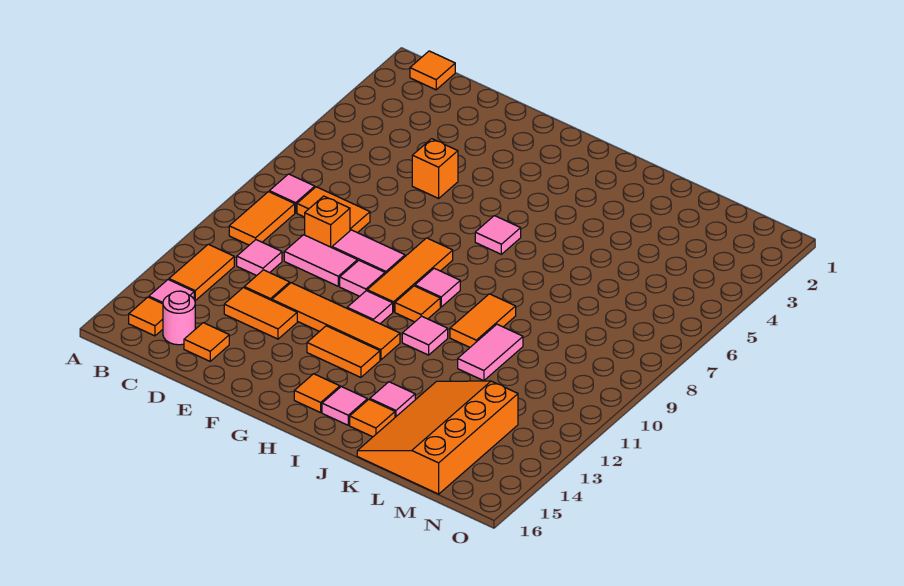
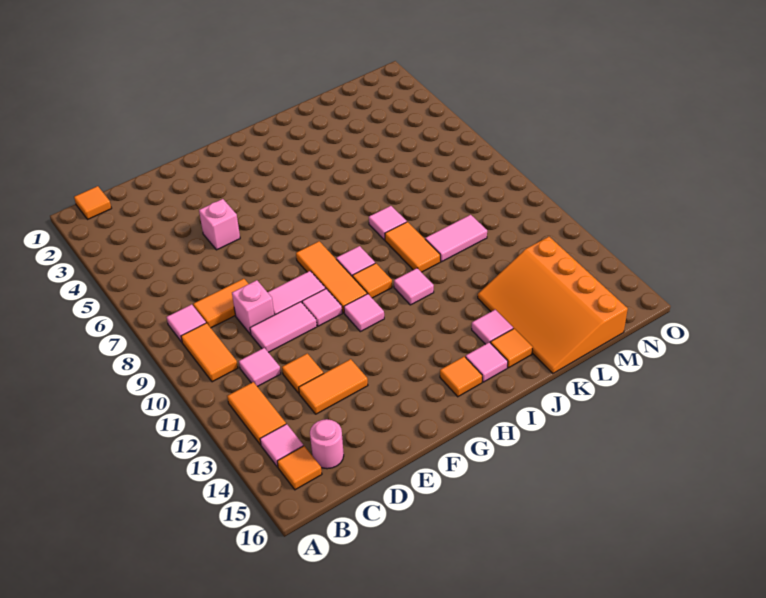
orange 1x1 brick [305,196,350,248] -> pink 1x1 brick [232,280,274,334]
orange 1x1 tile [184,323,229,361] -> none
orange 1x1 brick [412,139,458,198] -> pink 1x1 brick [199,199,240,250]
orange 1x4 tile [272,283,400,360] -> none
orange 1x2 tile [307,326,380,377] -> none
pink 1x1 tile [475,216,521,254] -> pink 1x1 tile moved to [369,206,407,240]
pink 1x2 tile [458,324,523,381] -> pink 1x2 tile turned to [425,215,487,262]

